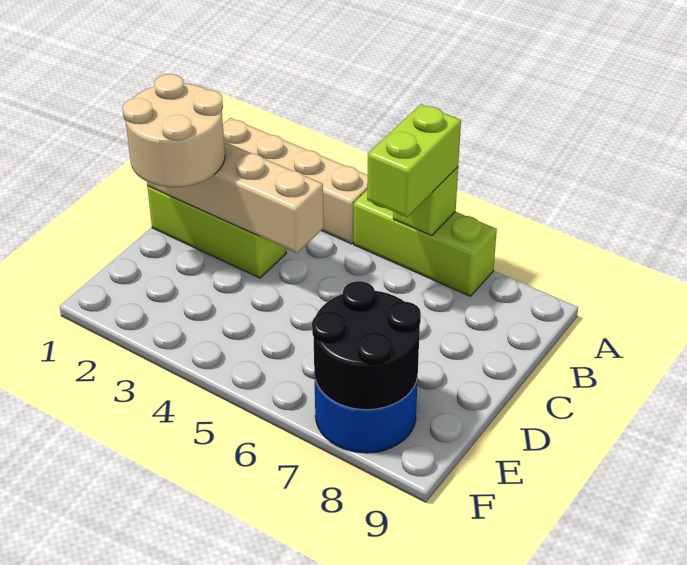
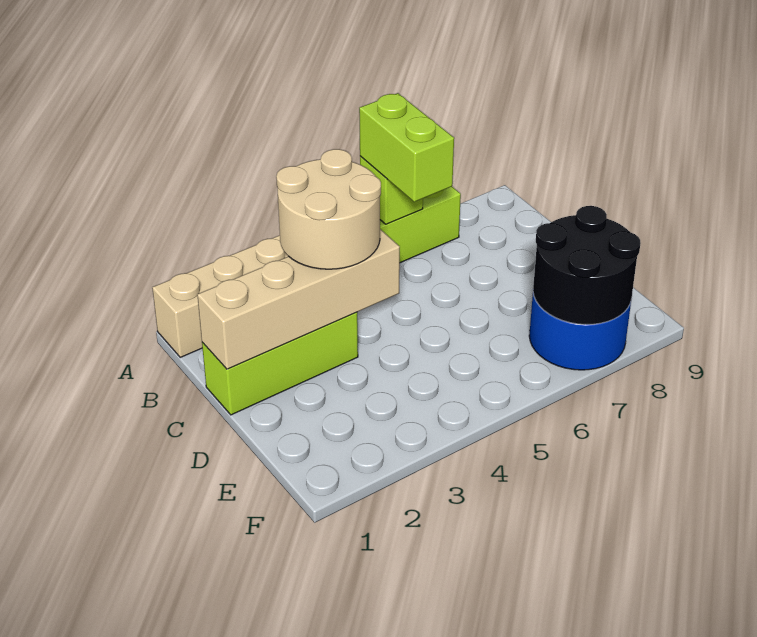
tan 2x2 round brick [123,74,225,187] -> tan 2x2 round brick moved to [276,149,381,269]

